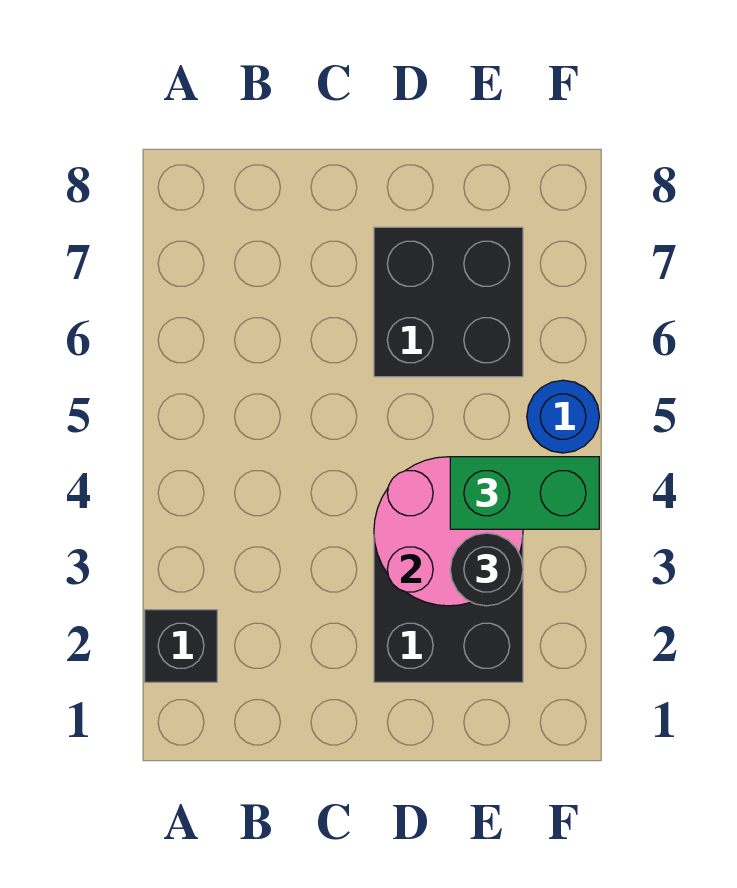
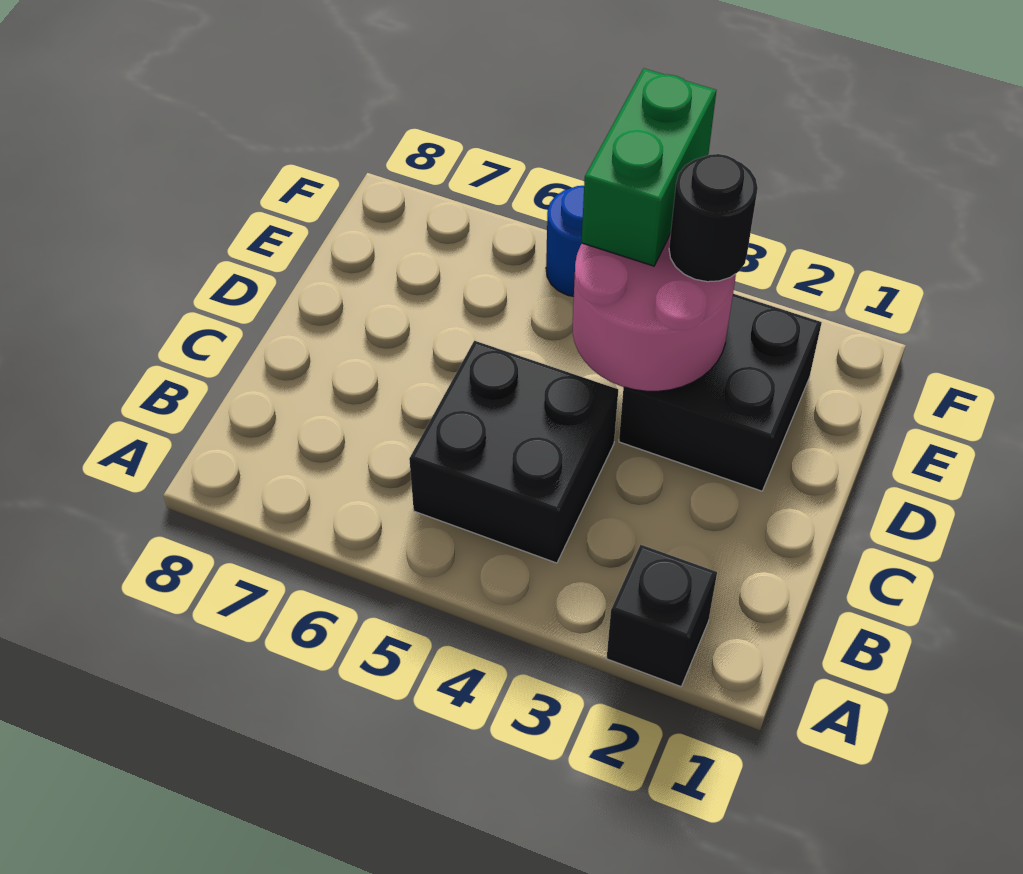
black 2x2 brick [374,227,523,377] -> black 2x2 brick moved to [409,341,618,563]

